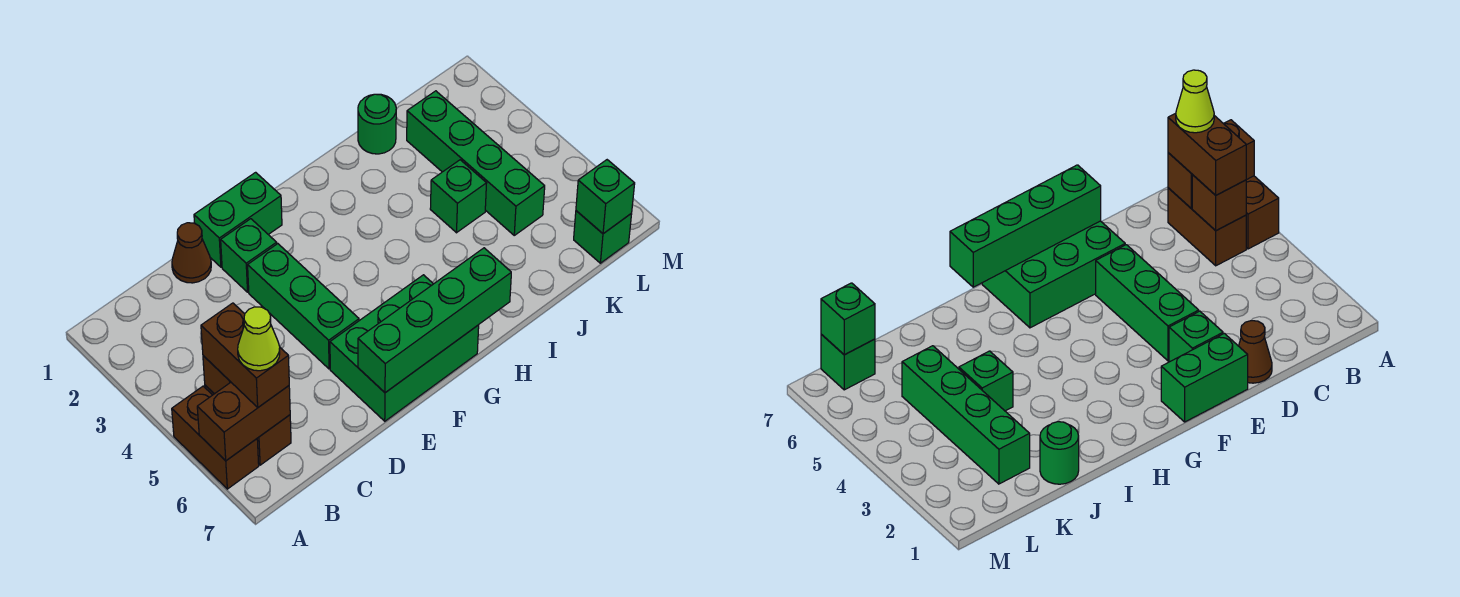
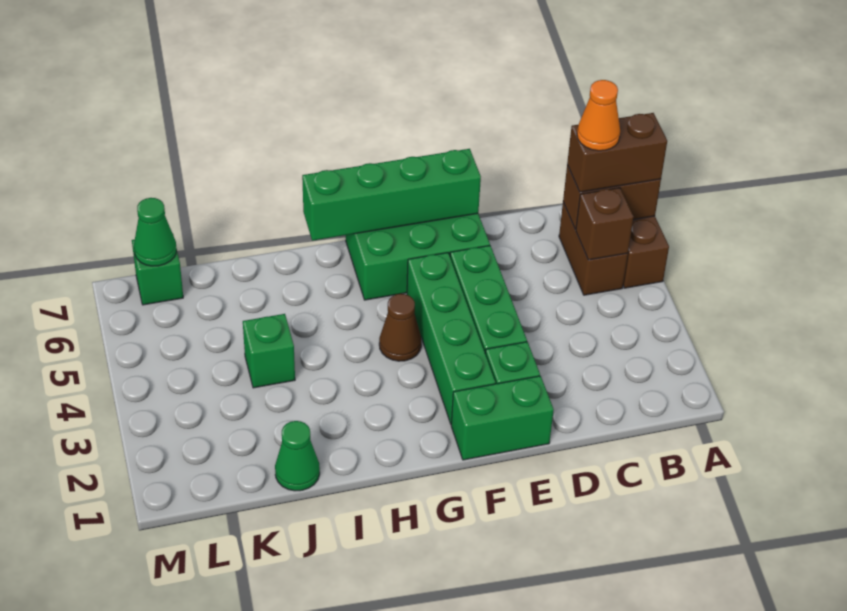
brown 1x2 brick [201,303,289,407] -> brown 1x2 brick turned to [567,113,667,192]
lime 1x1 cone [238,307,280,371] -> orange 1x1 cone [577,80,620,151]
brown 1x1 cone [172,223,211,283] -> brown 1x1 cone moved to [379,294,421,361]
green 1x1 round brick [358,94,396,154] -> green 1x1 cone [275,421,320,491]
green 1x4 brick [407,91,545,235] -> green 1x4 brick moved to [407,253,496,424]
green 1x1 brick [576,160,635,234] -> green 1x1 cone [134,198,176,266]

